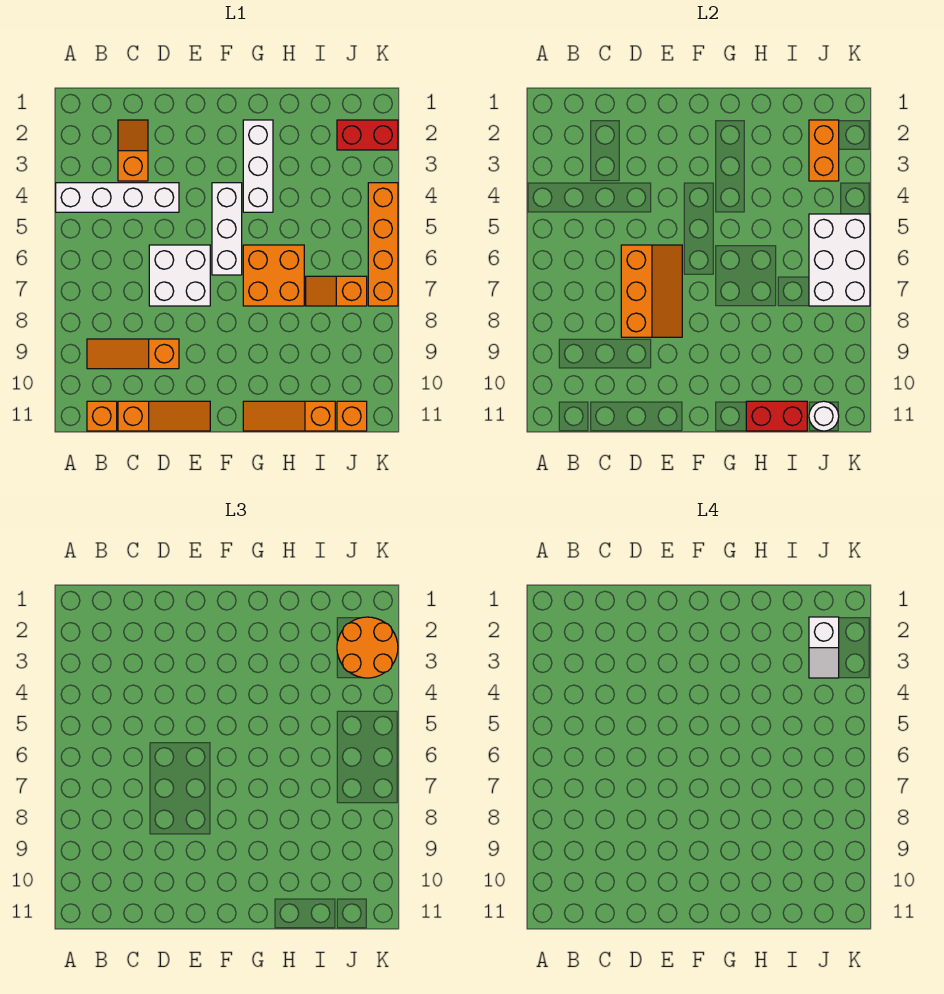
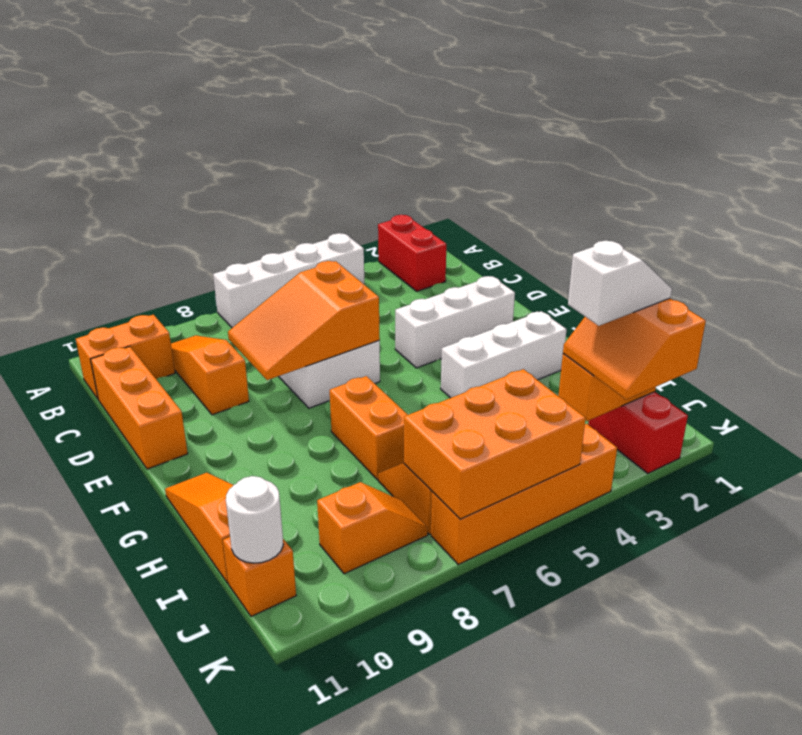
white 1x4 brick [56,183,179,212] -> white 1x4 brick turned to [213,233,364,328]
orange 1x1 brick [87,401,117,431] -> orange 1x2 brick [76,315,175,399]
orange 1x2 slope [118,120,148,181] -> orange 1x2 slope moved to [317,482,428,574]
orange 1x3 slope [118,401,210,431] -> orange 1x3 brick [91,346,188,469]
orange 2x3 slope [621,245,682,337] -> orange 2x3 slope turned to [228,261,380,380]
white 1x3 brick [212,183,242,275] -> white 1x3 brick moved to [395,276,515,368]
orange 2x2 brick [243,245,304,306] -> orange 1x2 brick [330,376,408,480]
red 1x2 brick [746,401,807,431] -> red 1x2 brick moved to [378,215,446,291]
orange 2x2 round brick [337,617,398,678] -> orange 2x2 slope [563,298,706,399]
white 1x2 slope [809,617,839,678] -> white 1x2 slope turned to [568,241,672,326]
white 2x3 brick [809,214,870,306] -> orange 2x3 brick [404,369,586,519]

